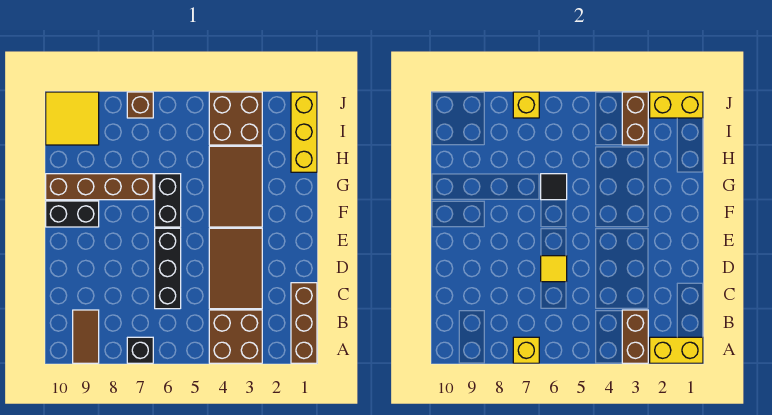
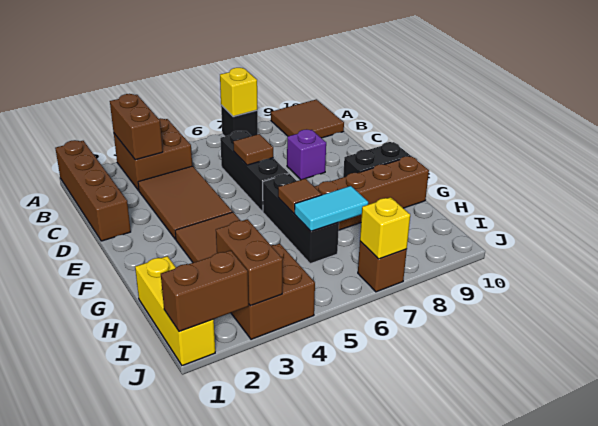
brown 1x3 brick [291,283,317,363] -> brown 1x4 brick [55,140,131,241]
yellow 1x2 brick [650,337,703,363] -> none
brown 1x2 tile [73,310,99,363] -> brown 2x2 tile [271,99,344,138]
yellow 1x1 tile [541,256,567,282] -> brown 1x1 tile [233,134,273,165]
none -> purple 1x1 brick [287,129,326,180]
black 1x2 brick [155,174,181,227] -> black 1x3 brick [263,174,339,264]
black 1x1 tile [541,174,567,200] -> brown 1x1 tile [278,178,322,213]
none -> cyan 1x2 tile [295,186,368,231]
yellow 2x2 tile [46,92,99,145] -> none
yellow 1x2 brick [650,92,703,118] -> brown 1x2 brick [161,250,249,332]

